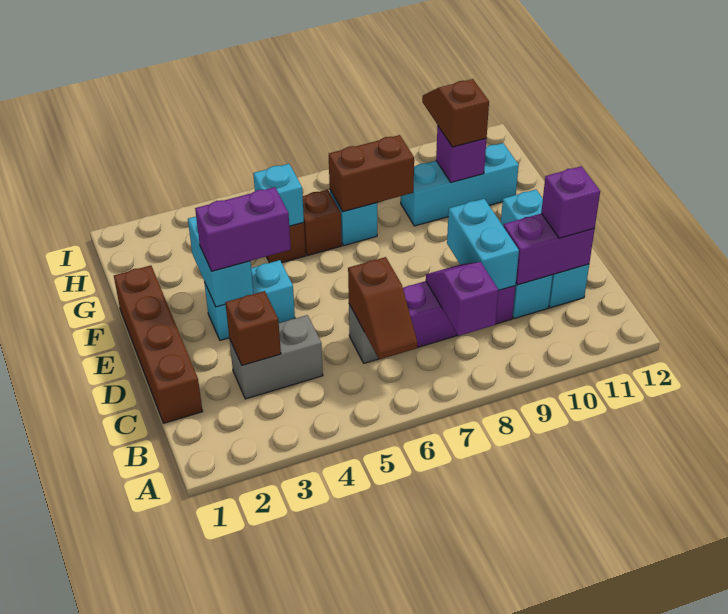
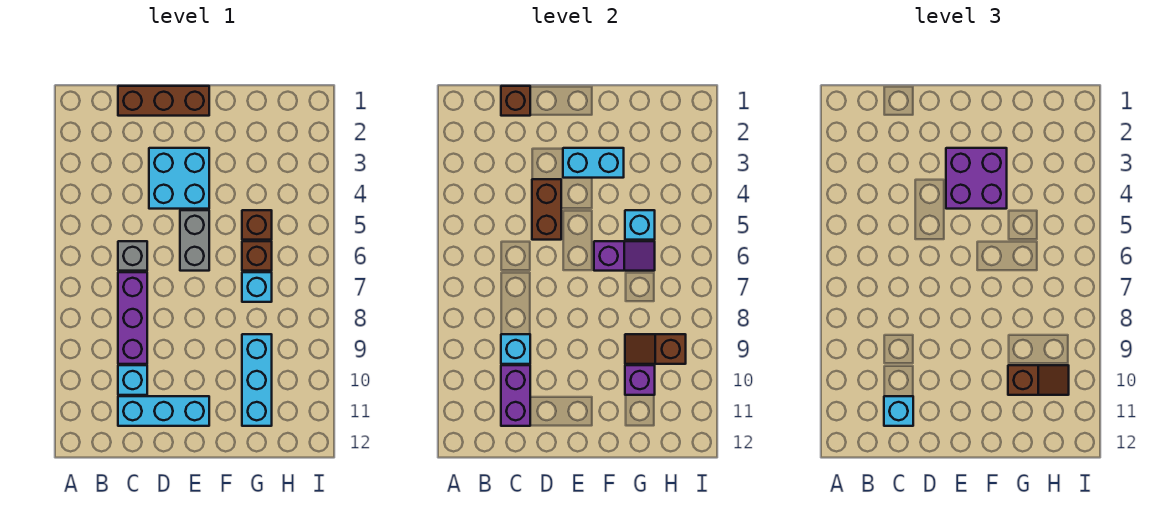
brown 1x2 slope [348,257,417,360] -> brown 1x2 slope moved to [625,334,686,364]
purple 1x2 slope [426,262,499,336] -> purple 1x2 slope moved to [594,241,655,271]
brown 1x4 brick [114,265,203,423] -> brown 1x3 brick [118,86,209,116]
grey 1x2 brick [229,315,323,399] -> grey 1x2 brick moved to [180,210,209,271]
brown 1x1 brick [225,291,281,365] -> brown 1x1 brick moved to [501,86,530,116]
cyan 1x2 brick [447,199,519,290] -> cyan 1x1 brick [501,334,530,364]
purple 1x1 brick [541,166,600,238] -> cyan 1x1 brick [884,396,913,426]
cyan 1x2 brick [204,260,295,340] -> cyan 2x2 brick [149,148,209,209]
purple 1x2 brick [195,187,291,271] -> purple 2x2 brick [946,148,1007,209]
brown 1x2 brick [329,135,414,212] -> brown 1x2 brick moved to [532,179,561,240]

